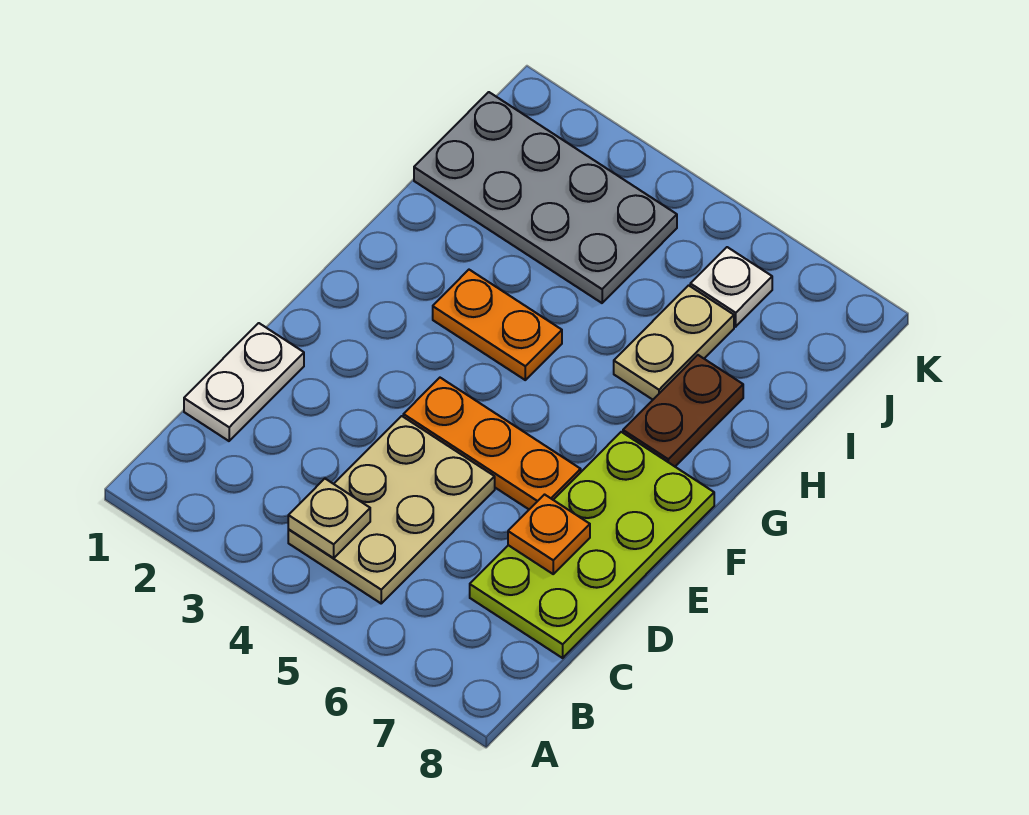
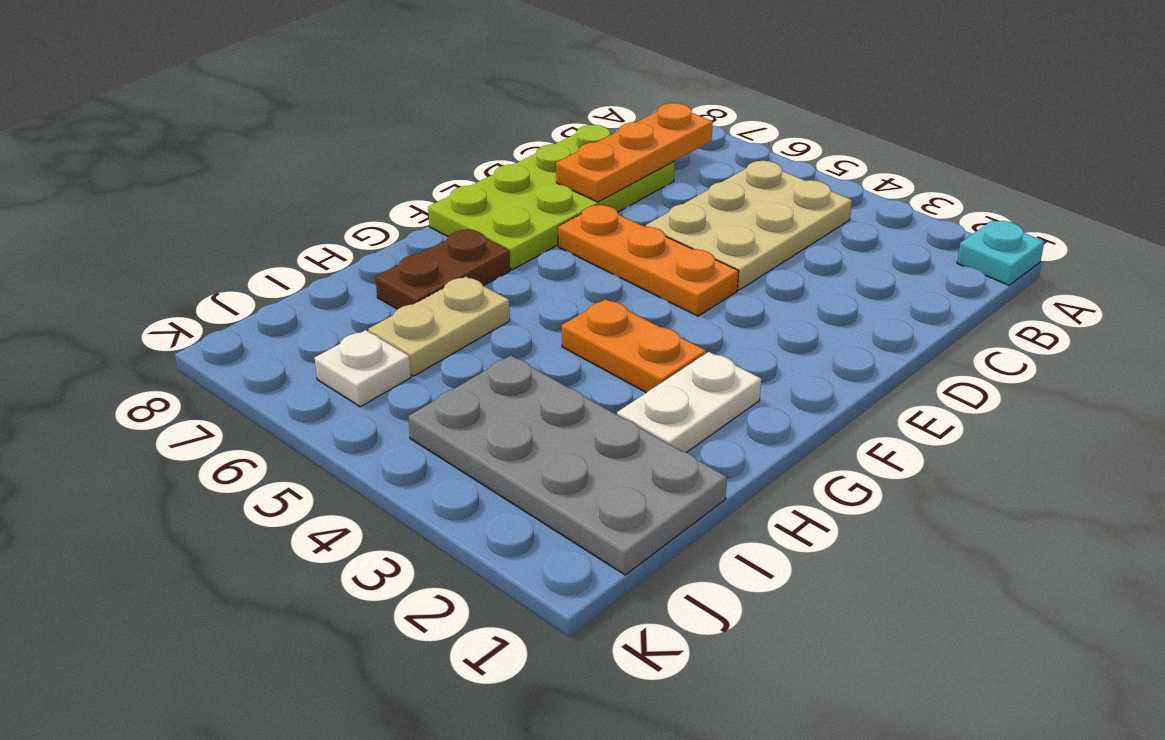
none -> cyan 1x1 plate [957,221,1044,285]
tan 1x1 plate [288,479,370,558] -> none
white 1x2 plate [184,323,304,441] -> white 1x2 plate moved to [617,352,761,453]
orange 1x1 plate [508,495,590,574] -> orange 1x3 plate [556,103,713,202]

